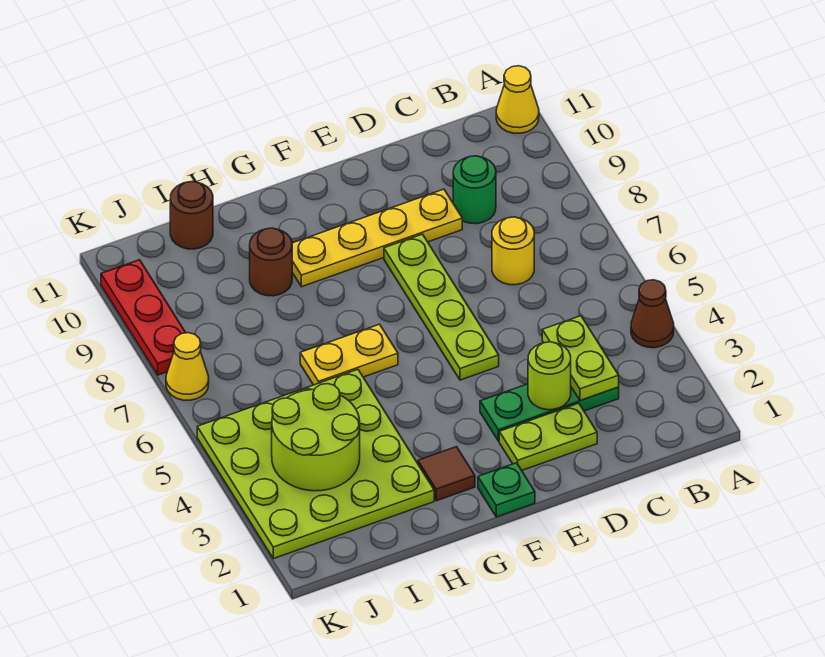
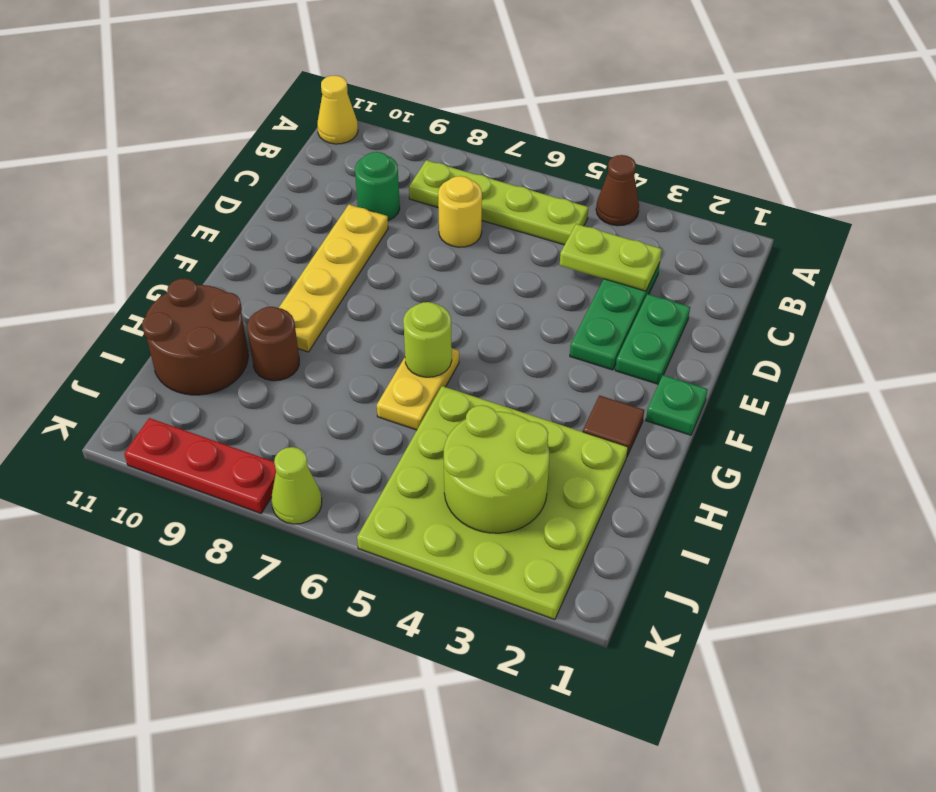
lime 1x2 plate [499,403,597,470] -> green 1x2 plate [615,294,690,384]
lime 1x1 round brick [528,342,571,410] -> lime 1x1 round brick moved to [403,302,452,377]
lime 1x4 plate [384,234,499,380] -> lime 1x4 plate moved to [409,160,588,245]
brown 1x1 round brick [170,181,213,249] -> brown 2x2 round brick [142,278,248,395]
yellow 1x1 cone [166,333,209,400] -> lime 1x1 cone [272,447,322,524]

